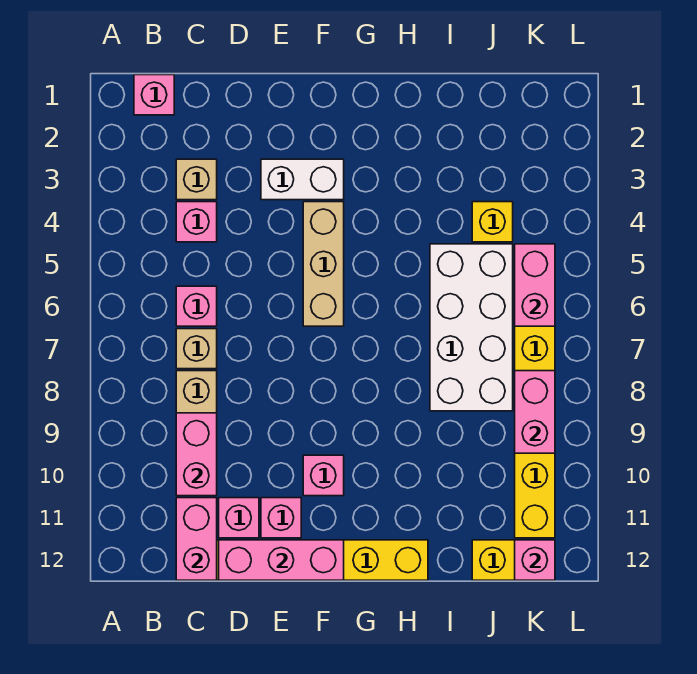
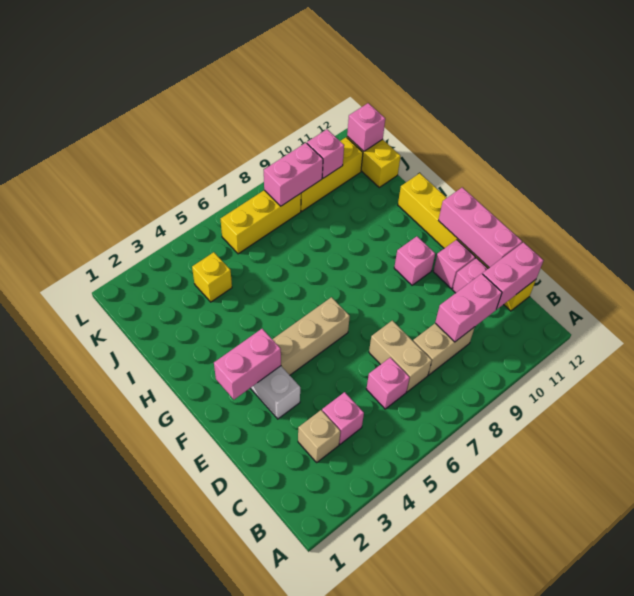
pink 1x1 brick [134,75,174,115] -> pink 1x1 brick moved to [307,130,344,178]
tan 1x1 brick [176,329,217,369] -> tan 1x2 brick [369,320,432,392]
white 2x4 brick [430,244,513,411] -> none
pink 1x2 brick [515,244,555,326] -> pink 1x2 brick moved to [214,329,281,399]

